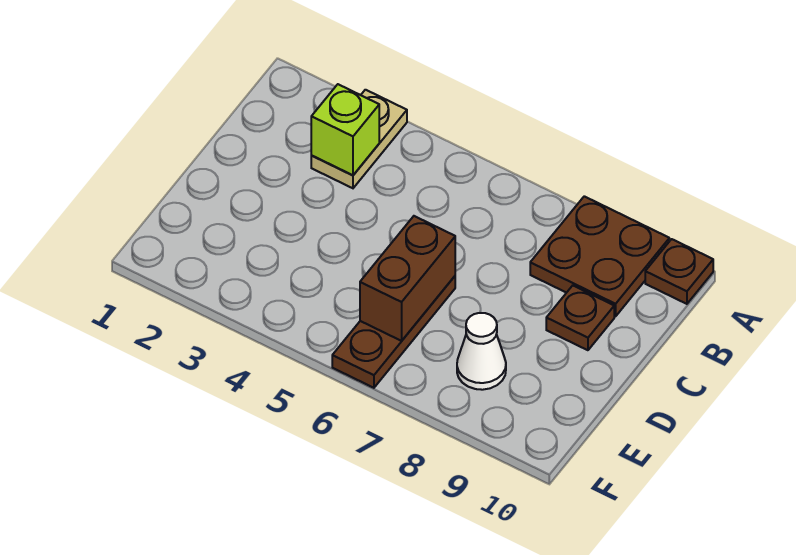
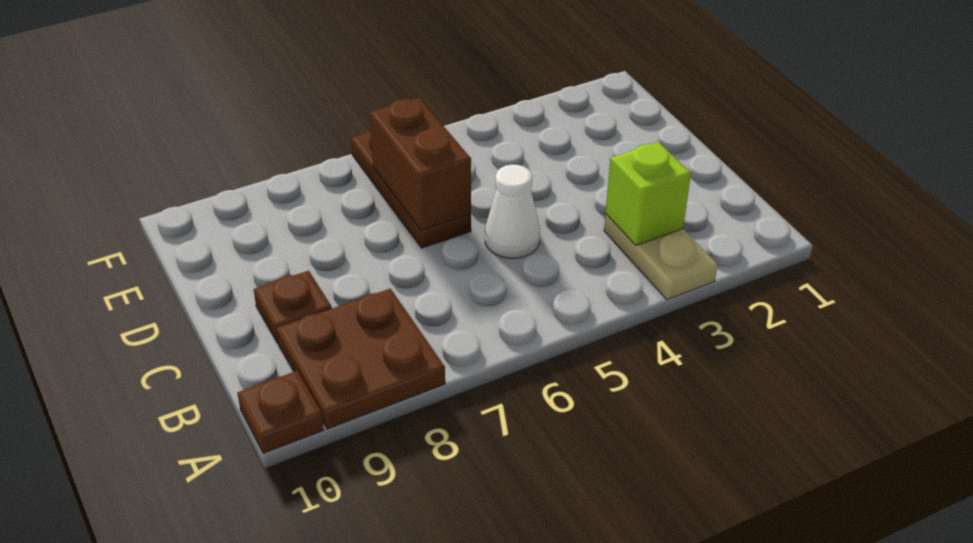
white 1x1 cone [457,313,506,390] -> white 1x1 cone moved to [485,165,540,258]

